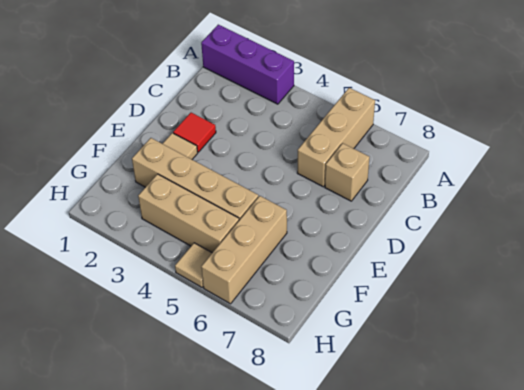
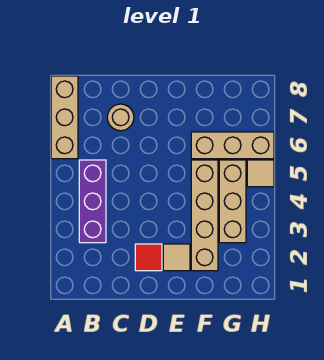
purple 1x3 brick [201,25,294,104] -> purple 1x3 brick moved to [79,160,106,243]
tan 1x3 brick [297,88,375,187] -> tan 1x3 brick turned to [51,76,78,159]
tan 1x1 brick [325,143,369,201] -> tan 1x1 round brick [107,104,134,131]

